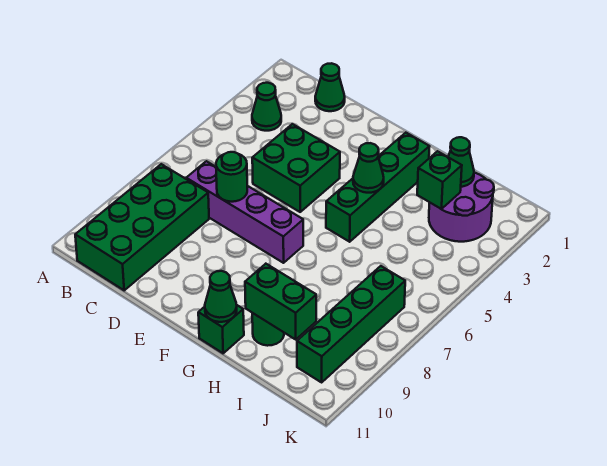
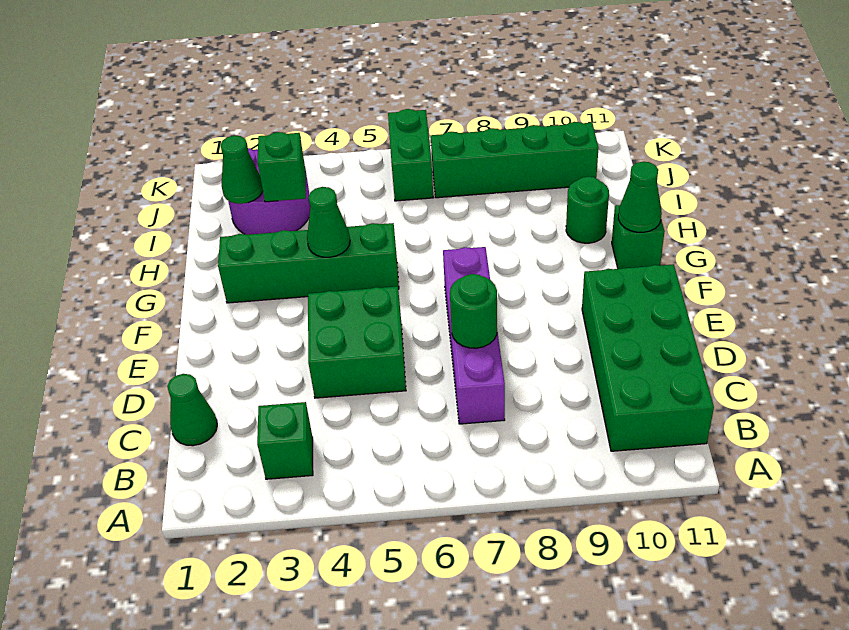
green 1x1 cone [252,83,281,131] -> green 1x1 brick [257,402,313,479]
green 2x4 brick [75,164,209,290] -> green 2x4 brick turned to [582,264,714,451]
green 1x2 brick [245,264,316,339] -> green 1x2 brick moved to [388,109,433,201]

